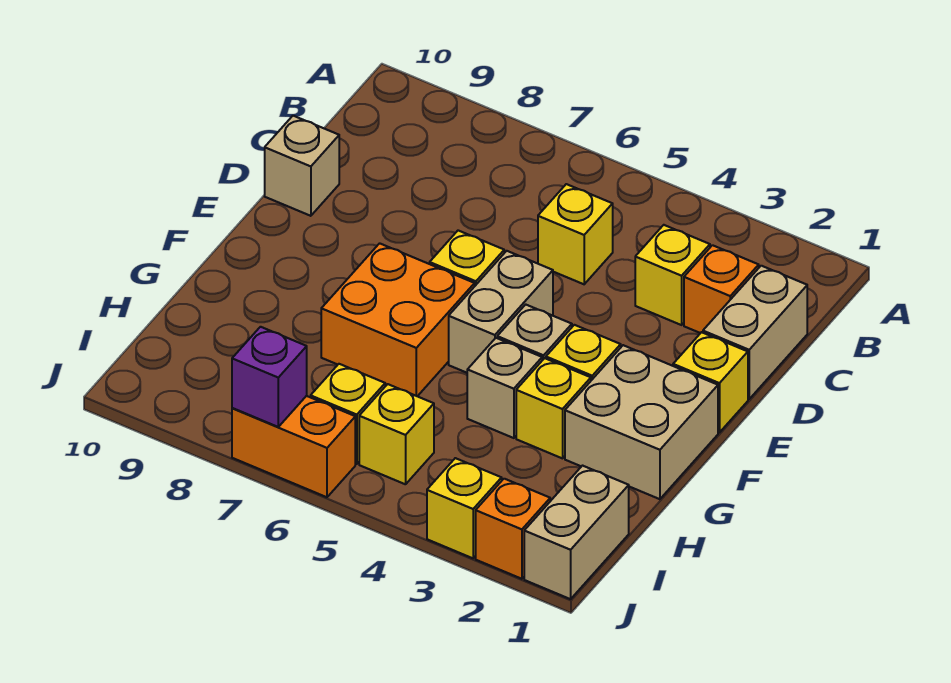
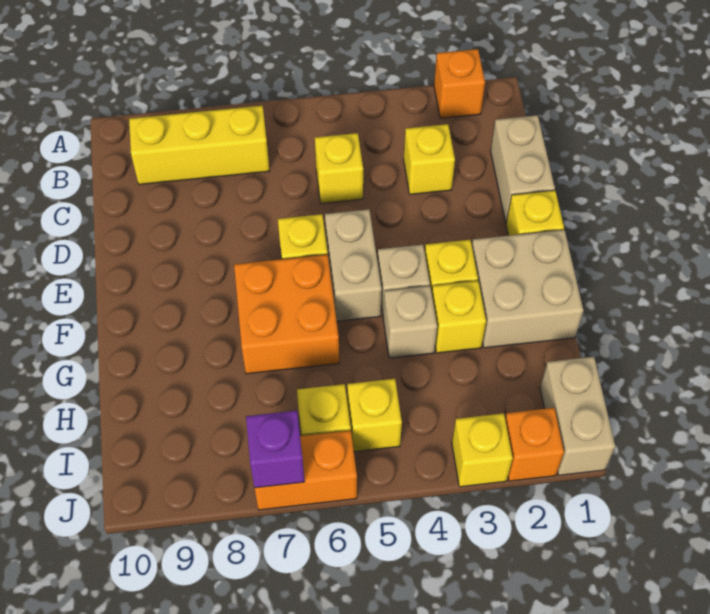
none -> yellow 1x3 brick [129,106,270,184]
orange 1x1 brick [684,245,759,333] -> orange 1x1 brick moved to [434,49,485,118]
tan 1x1 brick [265,116,339,216] -> none

